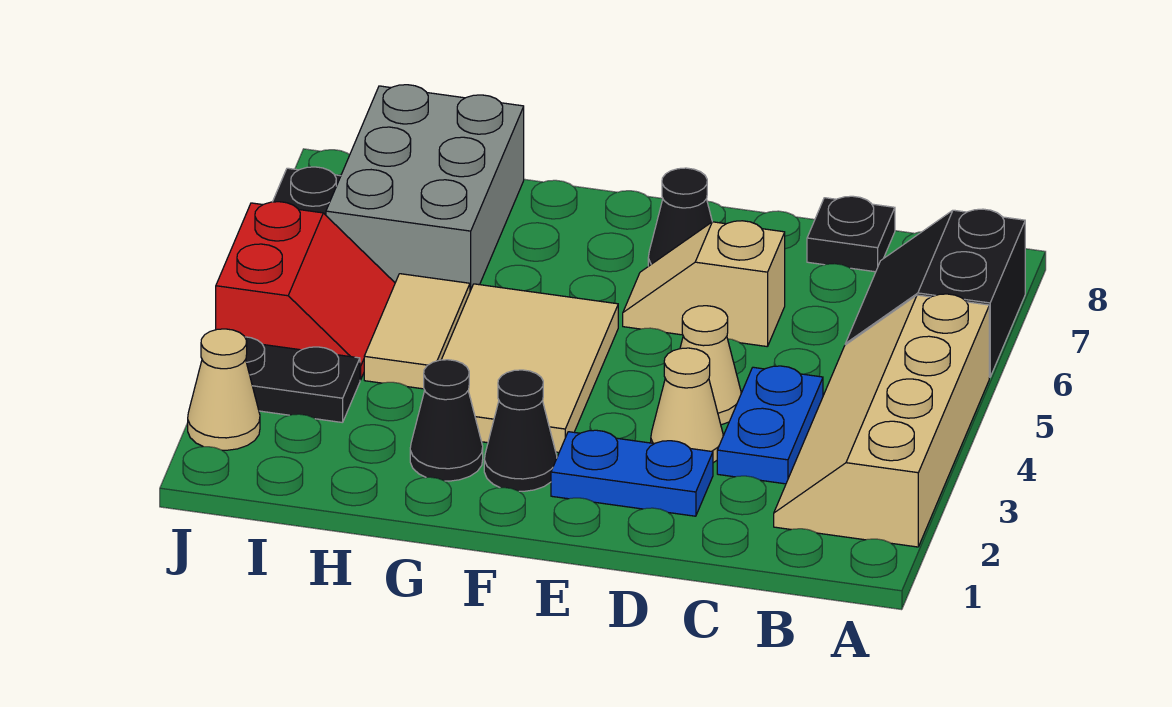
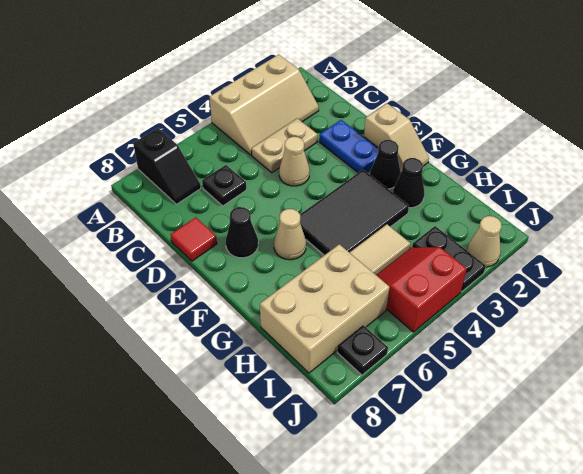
tan 2x4 slope [774,294,989,547] -> tan 2x3 slope [210,54,319,155]
black 2x2 slope [845,209,1025,377] -> black 1x2 slope [133,128,201,204]
blue 1x2 plate [717,366,823,484] -> tan 1x2 plate [252,118,317,173]
black 1x1 plate [807,196,895,272] -> black 1x1 plate moved to [202,165,246,206]
tan 1x1 cone [651,348,723,463] -> tan 1x1 cone moved to [274,209,306,260]
tan 1x2 slope [623,221,785,347] -> tan 1x2 slope moved to [364,103,429,172]
none -> red 1x1 tile [171,217,217,261]
tan 2x3 tile [441,284,618,452] -> black 2x3 tile [300,170,409,255]
grey 2x3 brick [326,85,524,291] -> tan 2x3 brick [260,244,390,373]

